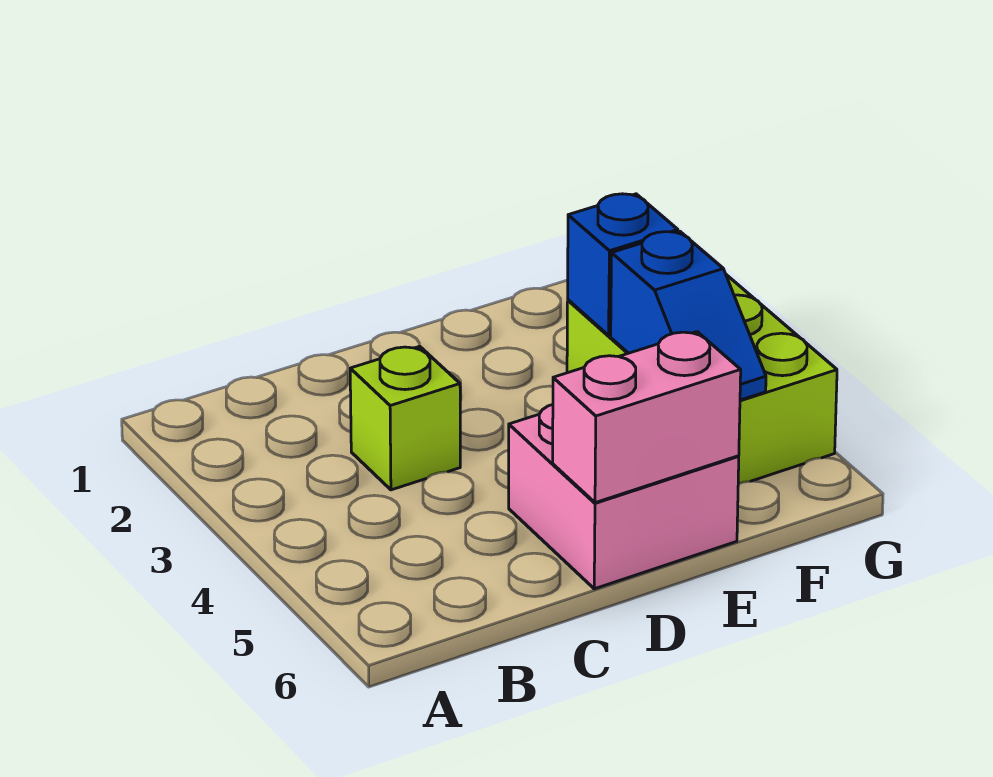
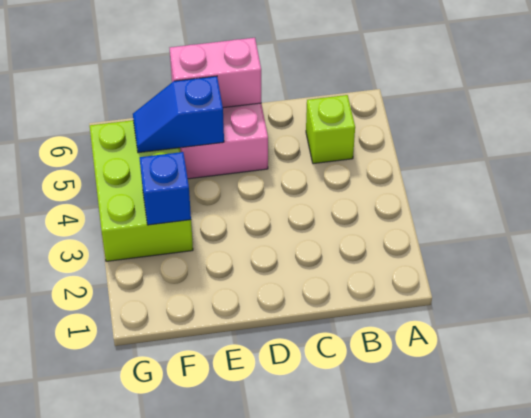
lime 1x1 brick [350,346,460,490] -> lime 1x1 brick moved to [306,95,355,164]
blue 1x2 slope [611,231,766,400] -> blue 1x2 slope turned to [133,76,224,153]

